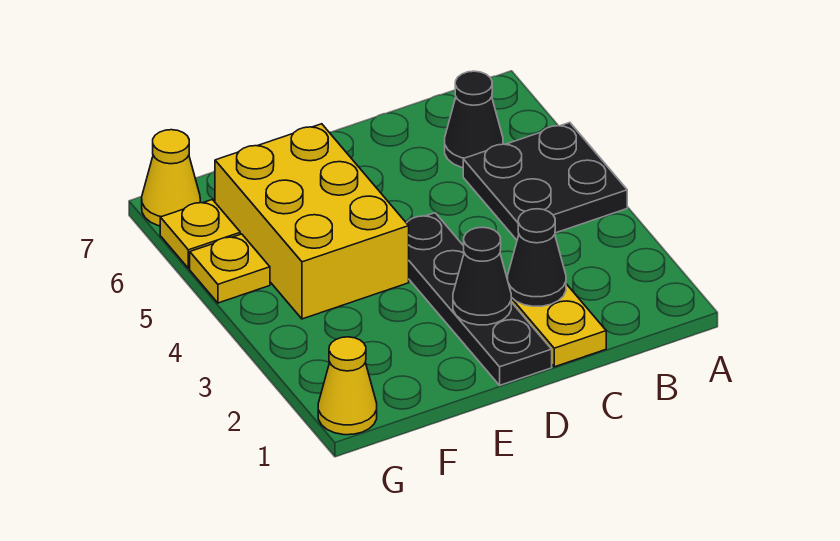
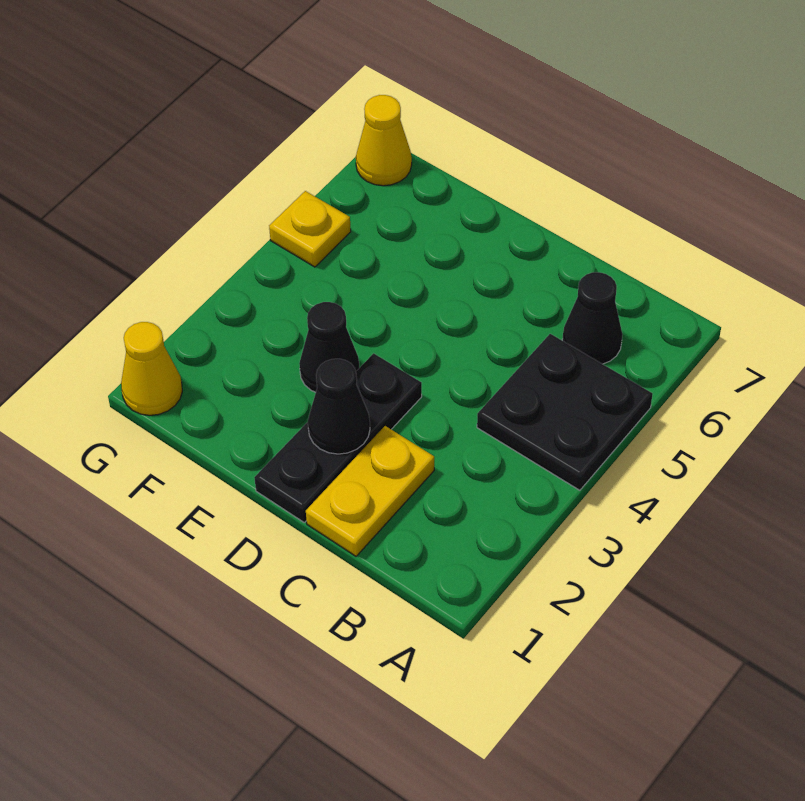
black 1x1 cone [508,209,566,306] -> black 1x1 cone moved to [299,302,359,392]
black 1x4 plate [407,213,552,385] -> black 1x3 plate [254,353,422,522]
yellow 2x3 brick [215,124,409,319] -> none
yellow 1x1 plate [160,199,240,269] -> none

